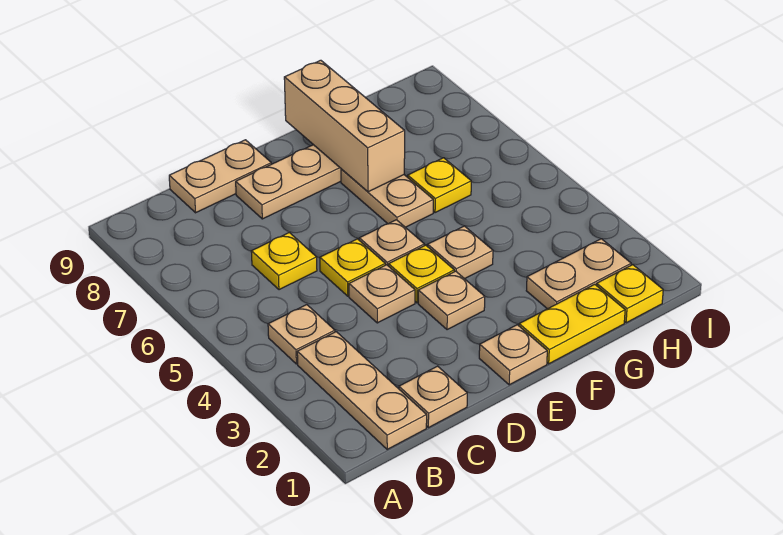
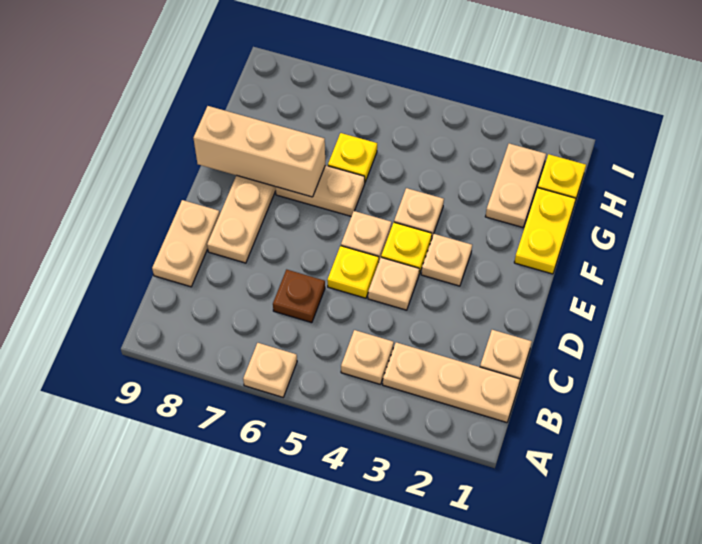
yellow 1x1 plate [251,233,317,290] -> brown 1x1 plate [273,270,325,323]
tan 1x1 plate [479,325,547,385] -> tan 1x1 plate moved to [243,343,297,397]

